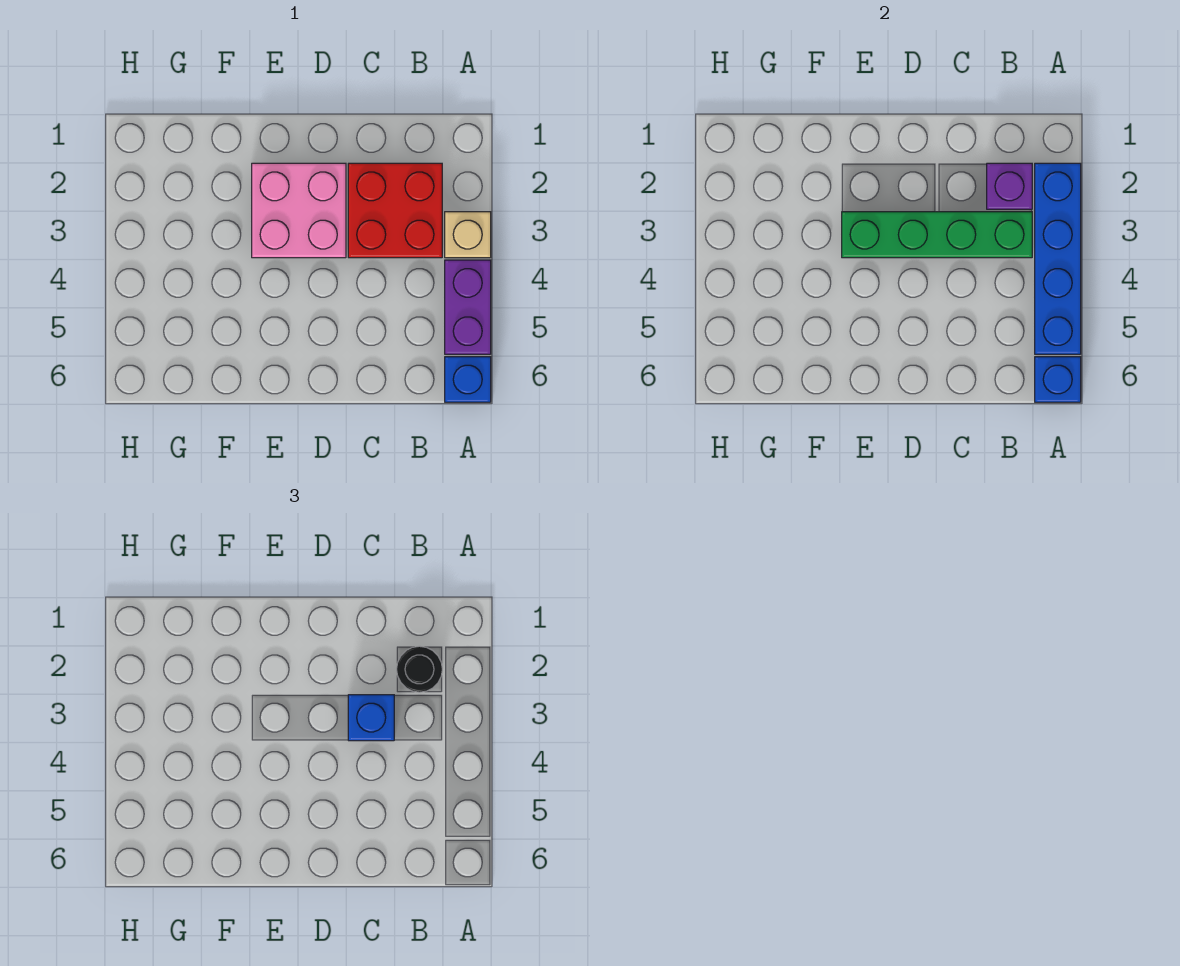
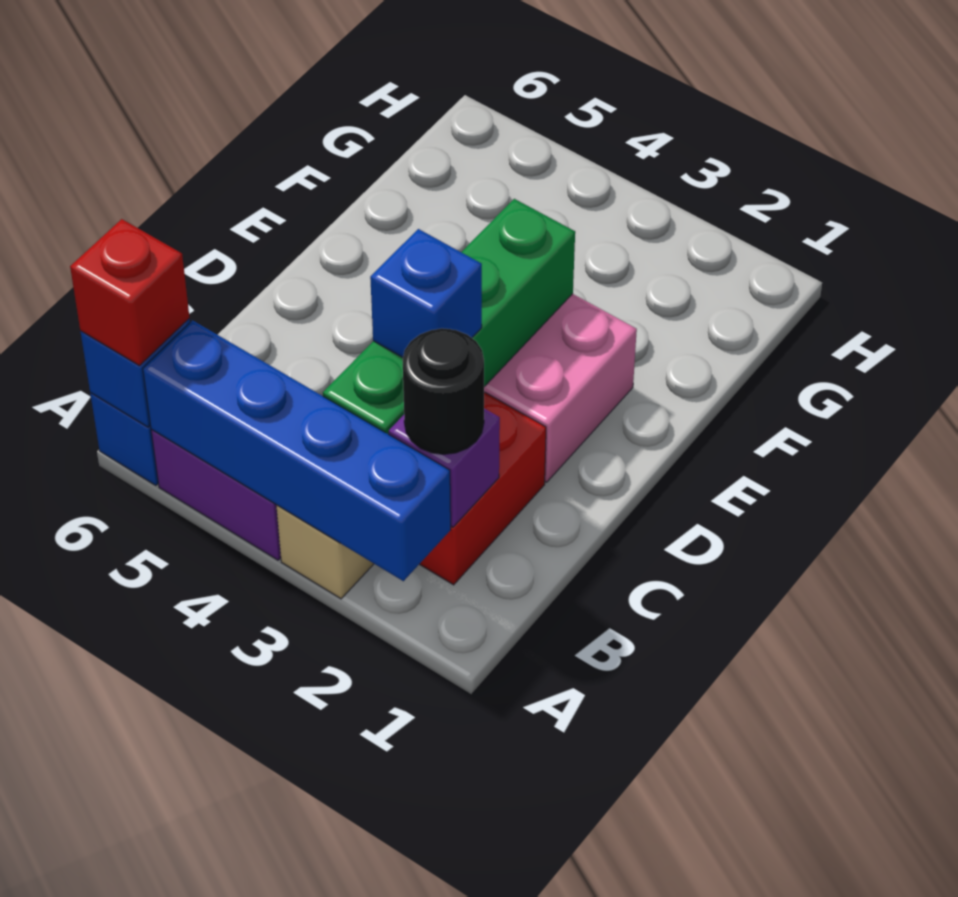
none -> red 1x1 brick [70,219,190,366]

